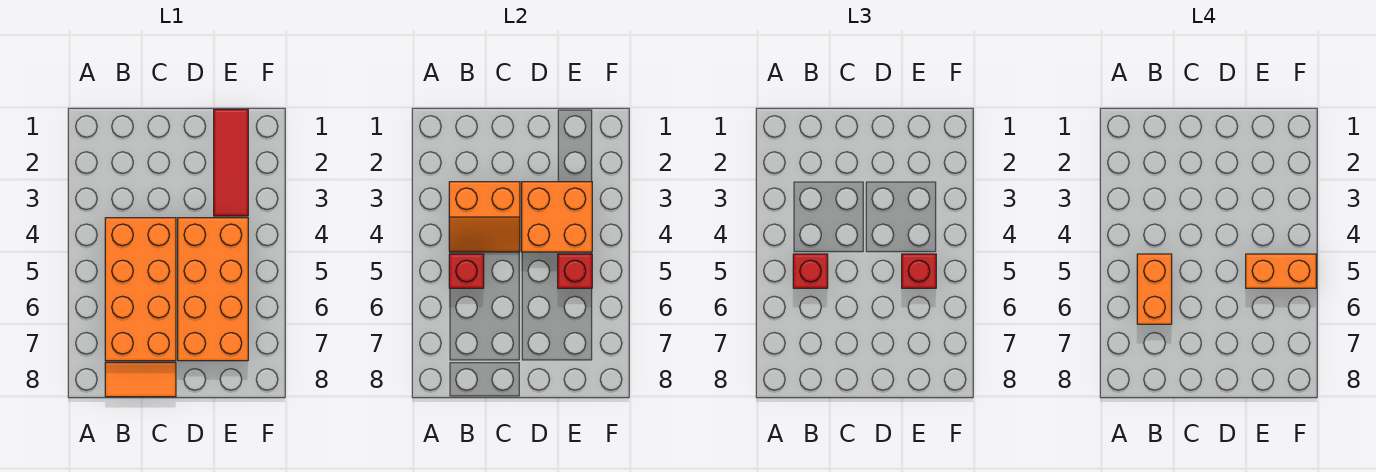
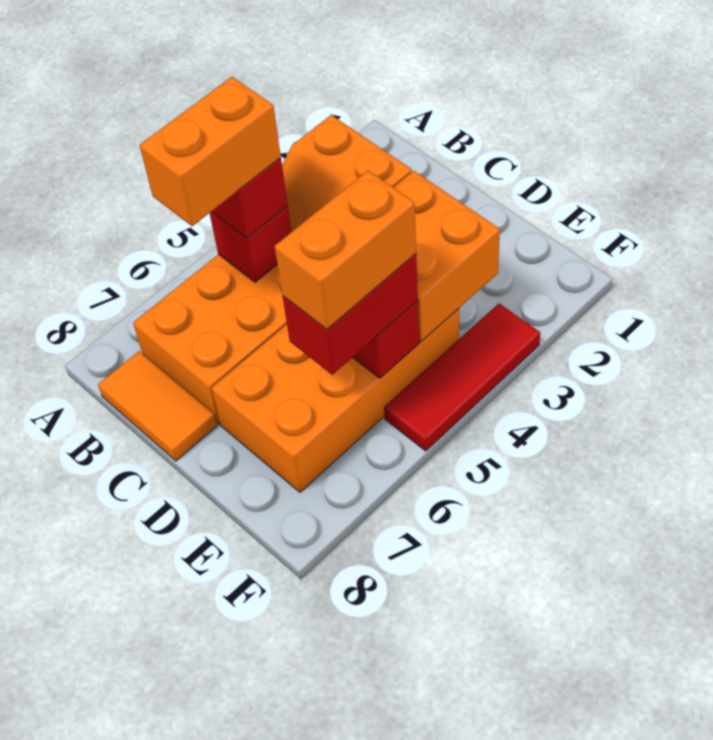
red 1x3 tile [214,109,248,216] -> red 1x3 tile moved to [384,303,540,451]
red 1x1 brick [902,254,936,288] -> red 1x2 brick [283,254,418,375]
orange 1x2 brick [1246,254,1316,288] -> orange 1x2 brick turned to [275,171,416,329]

